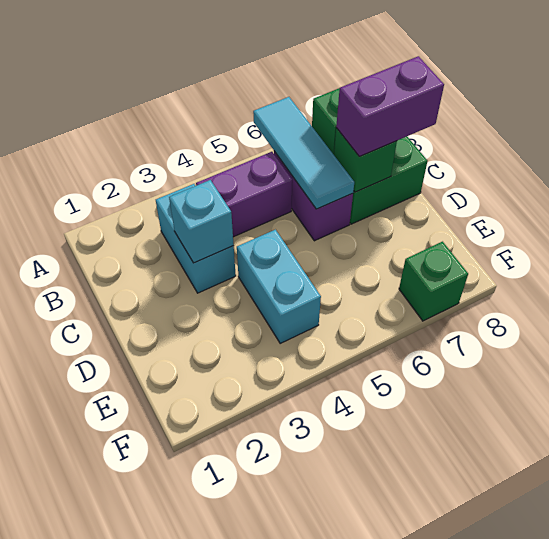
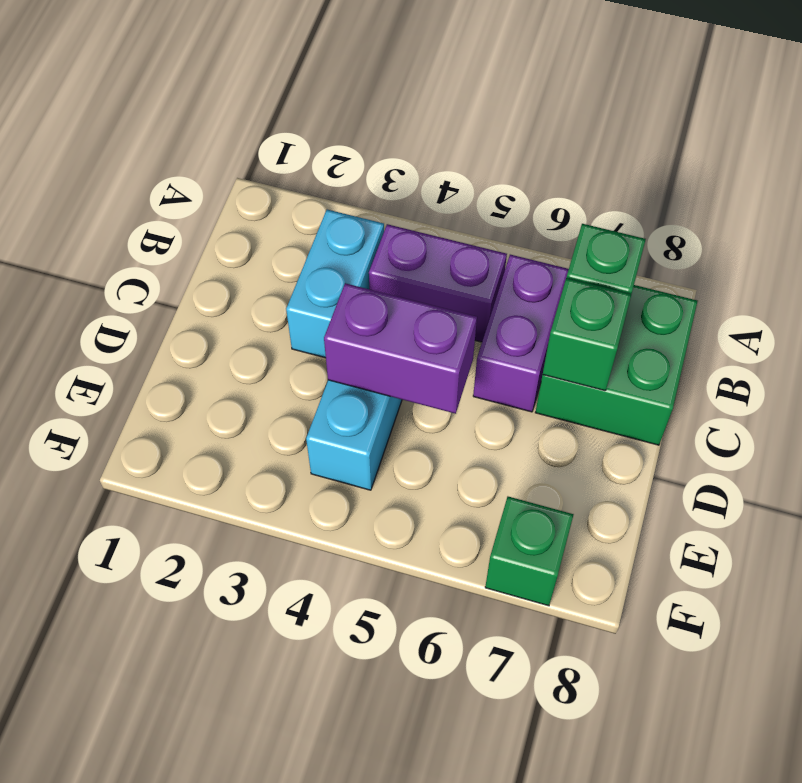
cyan 1x3 tile [253,97,354,209] -> none
cyan 1x1 brick [169,180,234,263] -> none
purple 1x2 brick [336,56,444,156] -> purple 1x2 brick moved to [324,283,477,414]

